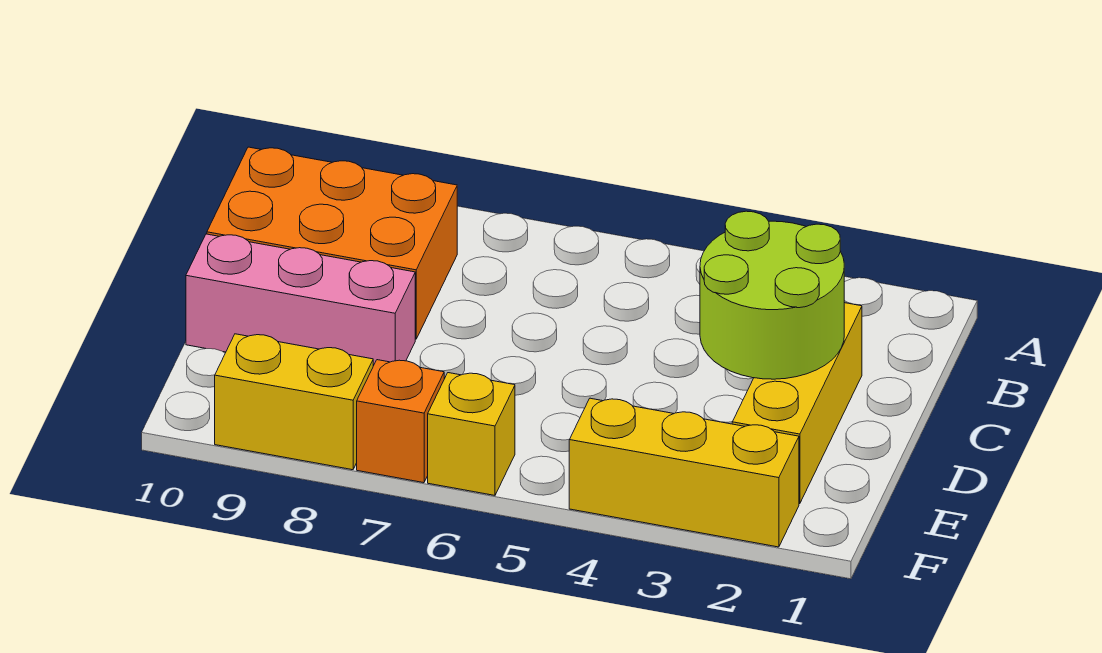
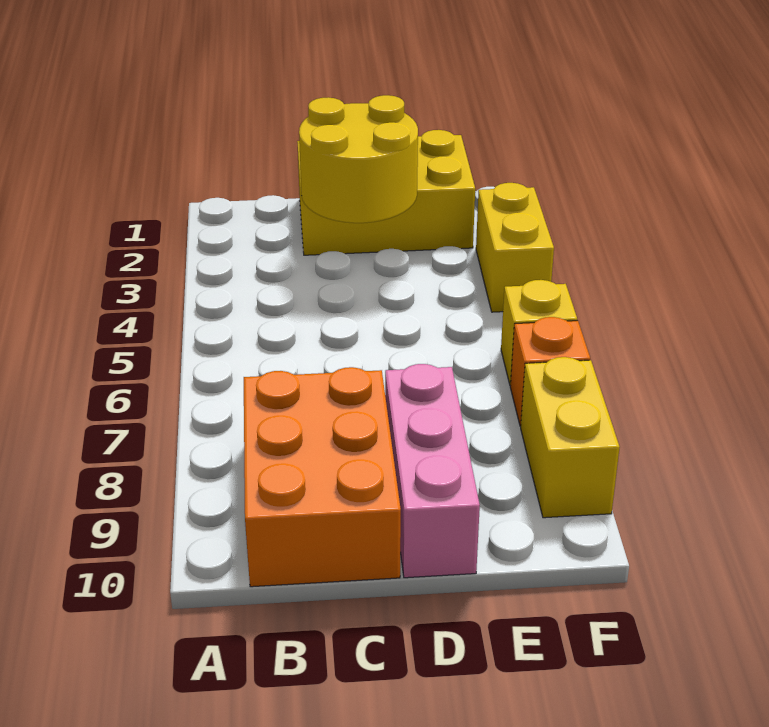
yellow 1x3 brick [732,303,862,504] -> yellow 2x3 brick [297,130,475,255]
lime 2x2 round brick [700,211,844,379] -> yellow 2x2 round brick [299,95,418,223]
yellow 1x3 brick [569,398,799,547] -> yellow 1x2 brick [476,183,554,312]

